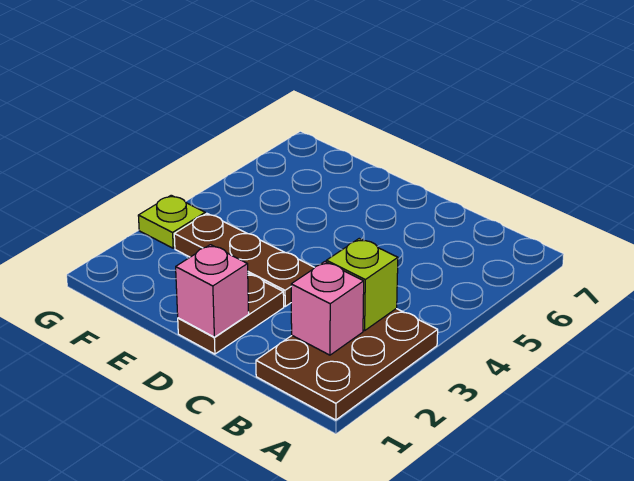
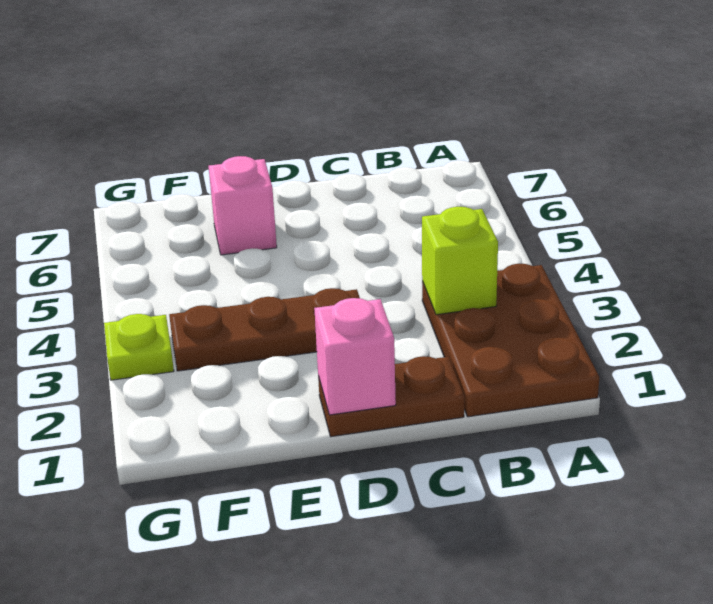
pink 1x1 brick [291,262,364,355] -> pink 1x1 brick moved to [209,156,277,255]
brown 1x2 plate [178,274,284,354] -> brown 1x2 plate turned to [318,356,464,437]

